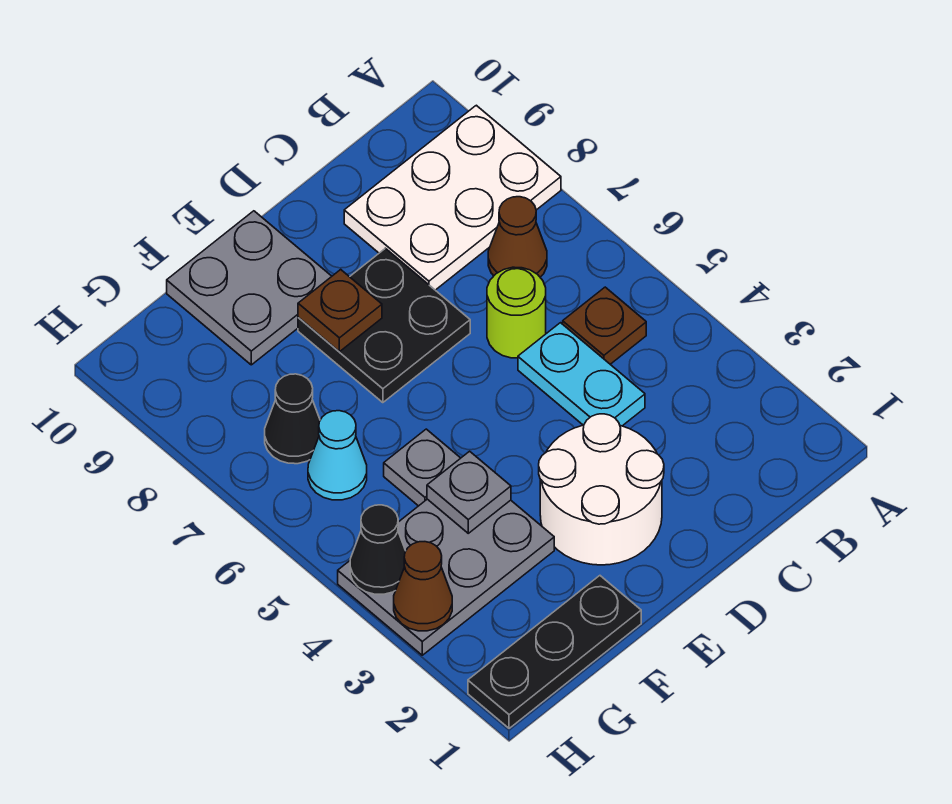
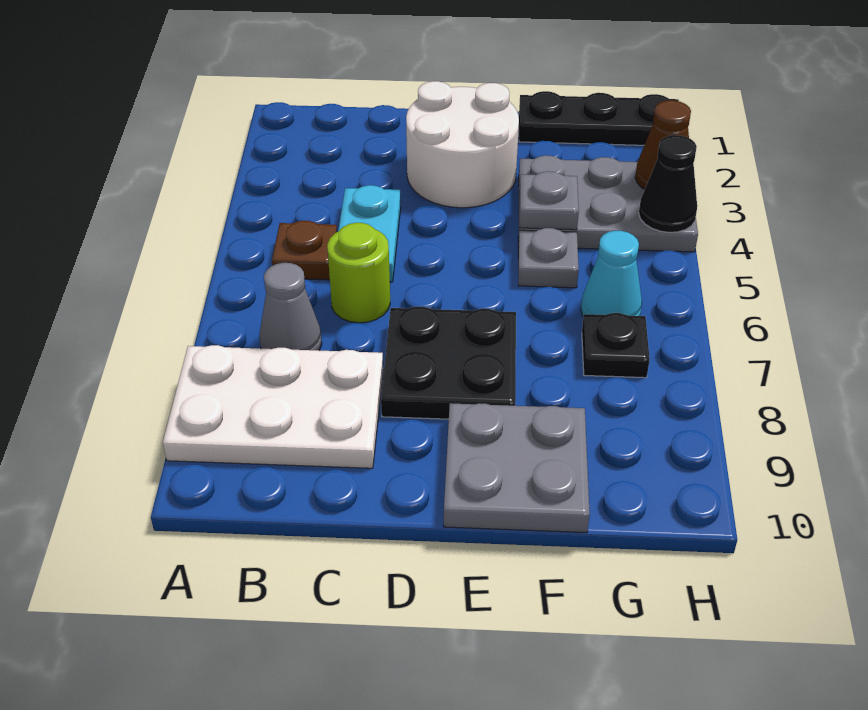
brown 1x1 cone [488,197,547,277] -> grey 1x1 cone [260,263,322,350]
brown 1x1 plate [298,270,382,352] -> none
black 1x1 cone [265,374,320,464] -> black 1x1 plate [582,313,650,378]

